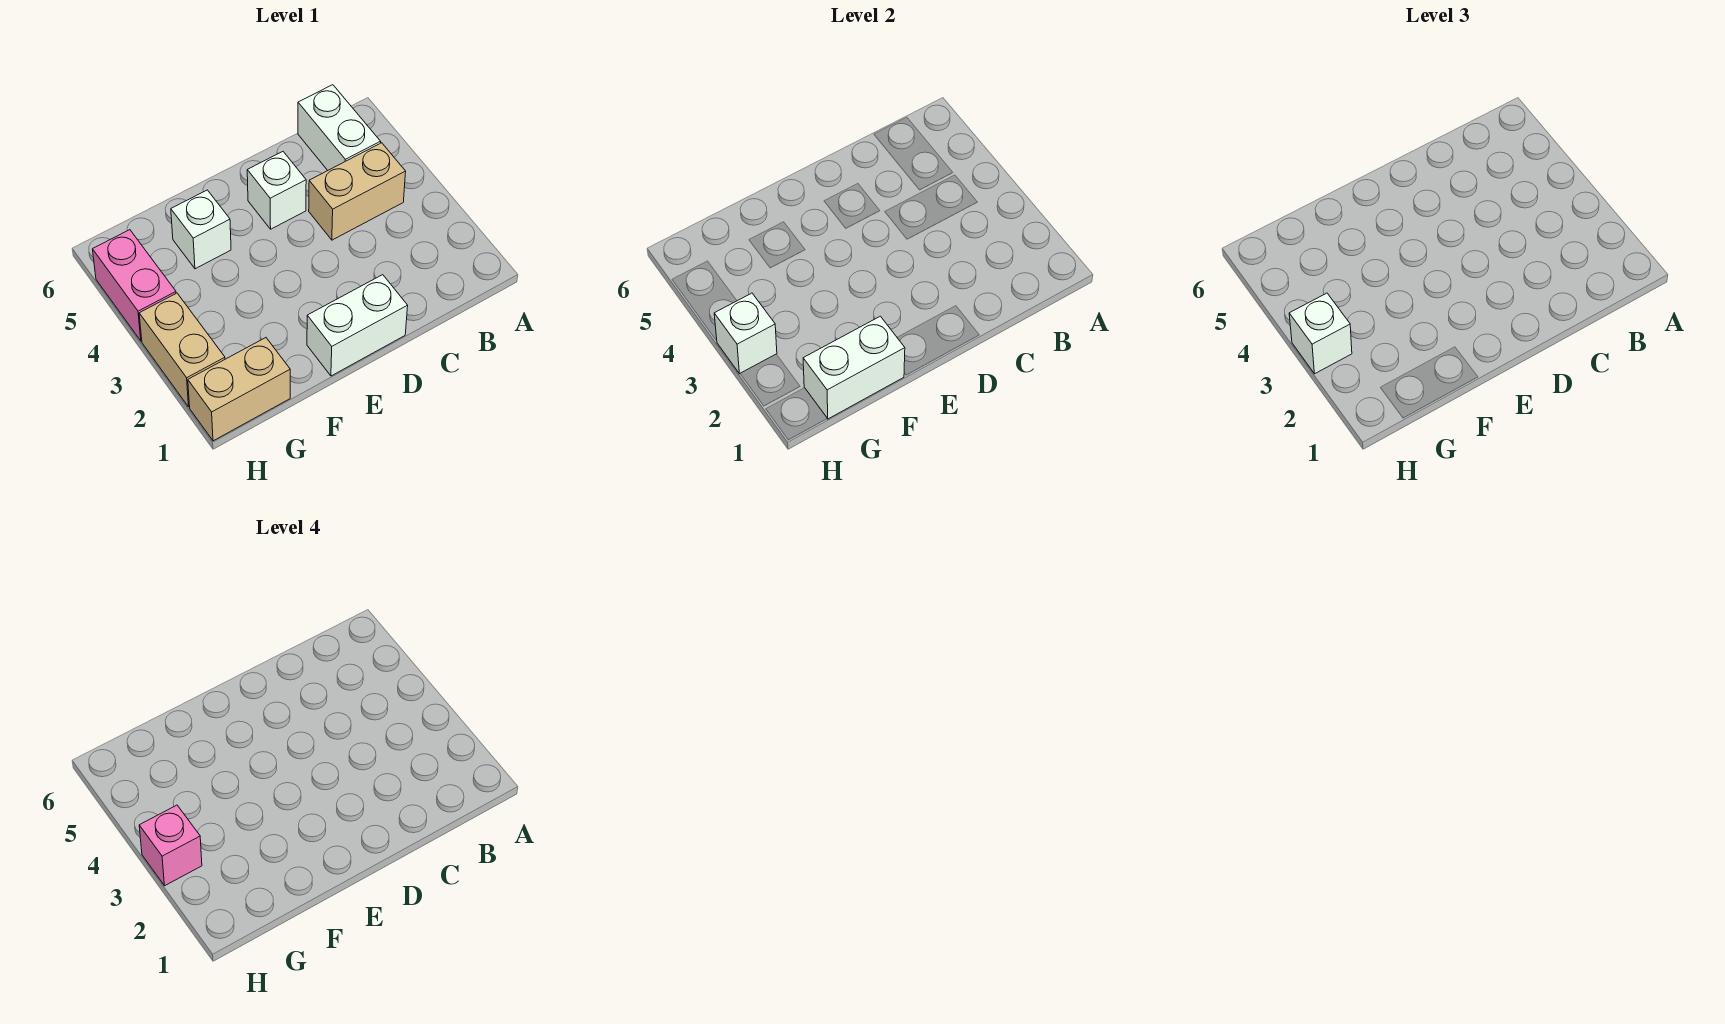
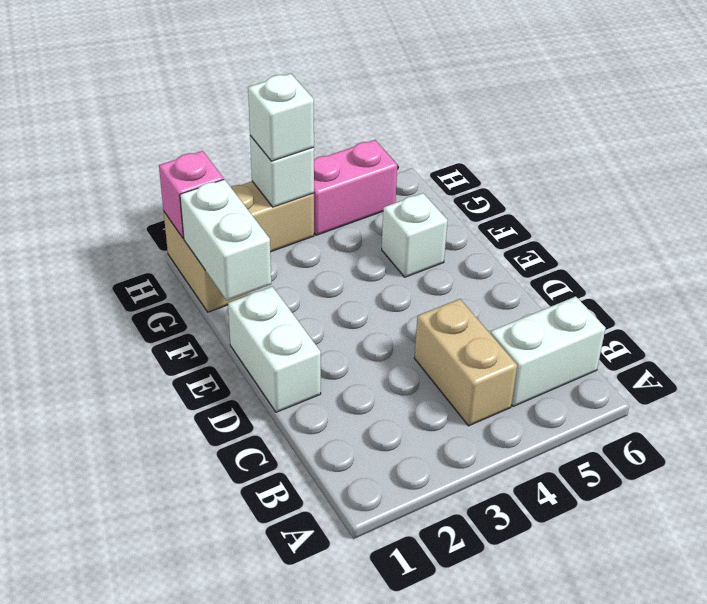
white 1x1 brick [247,152,306,229] -> none
pink 1x1 brick [139,805,202,886] -> pink 1x1 brick moved to [159,151,224,238]

